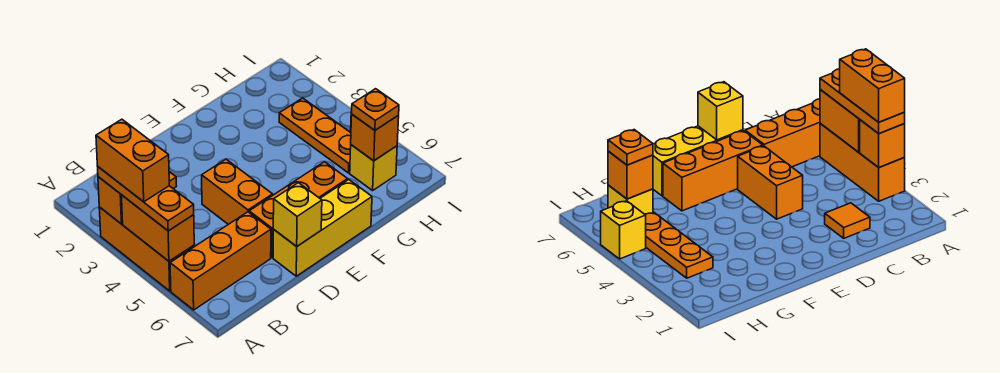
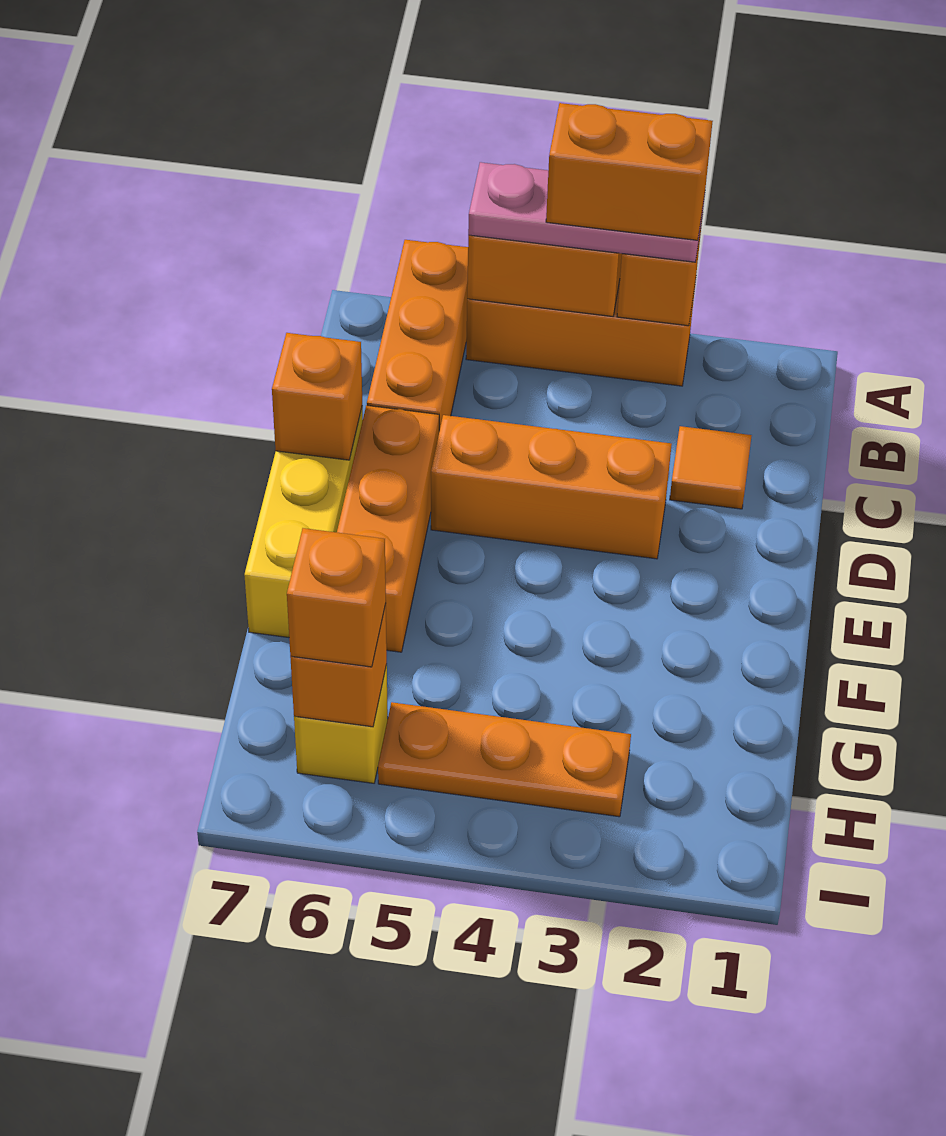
orange 1x3 plate [98,167,194,231] -> pink 1x3 plate [468,162,705,262]
orange 1x2 brick [202,159,273,224] -> orange 1x3 brick [431,415,672,559]
yellow 1x1 brick [273,183,322,246] -> orange 1x1 brick [272,333,362,460]
orange 1x1 plate [351,89,399,130] -> orange 1x1 brick [287,528,386,667]
yellow 1x1 brick [601,201,646,259] -> none

